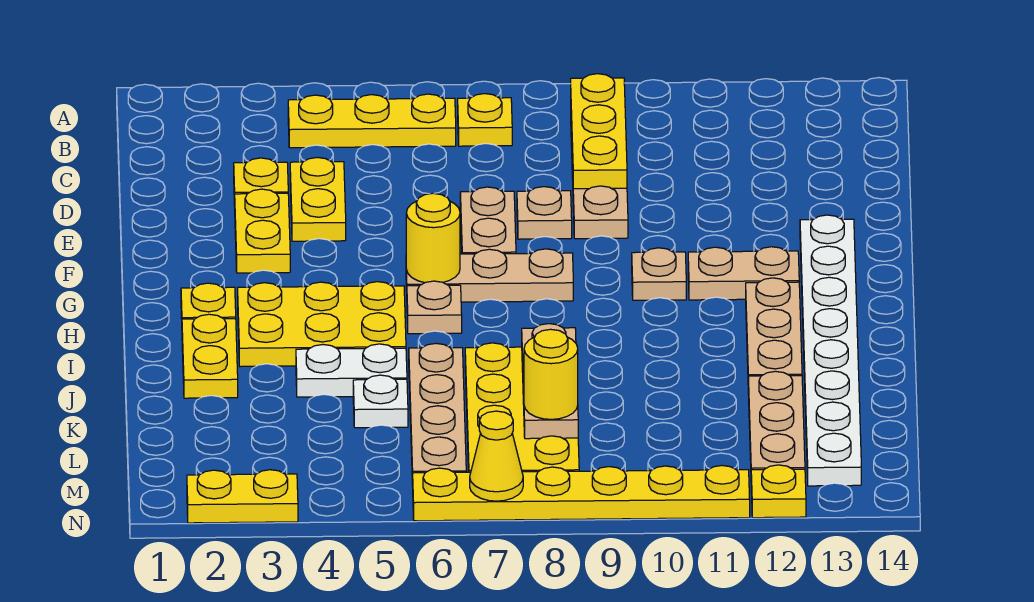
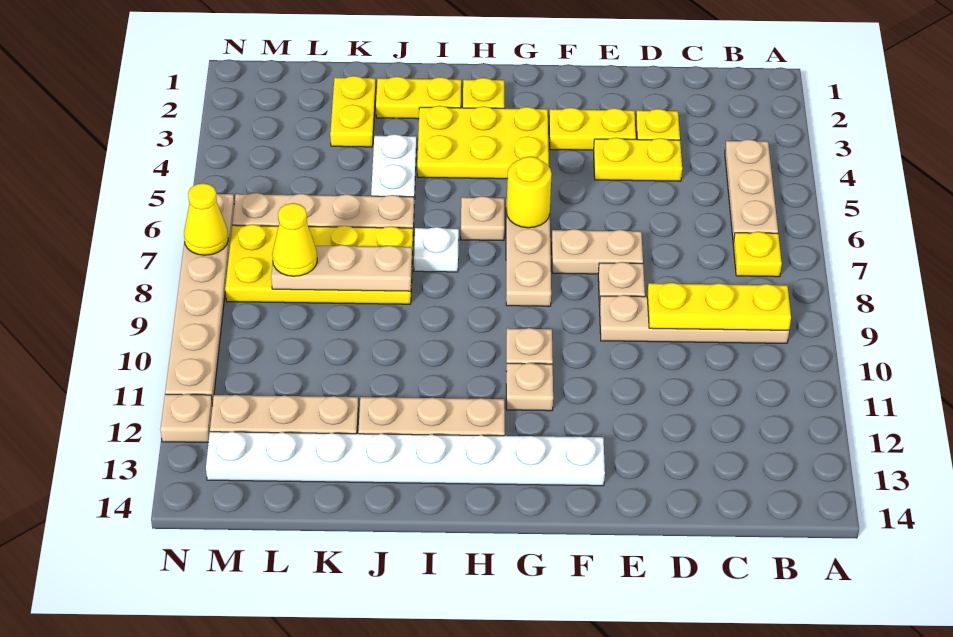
yellow 1x3 plate [288,94,456,148] -> tan 1x3 plate [725,139,778,243]
tan 1x2 plate [688,247,799,300] -> tan 1x1 plate [506,363,553,411]
yellow 2x3 plate [238,282,406,367] -> yellow 2x3 plate turned to [417,106,549,179]
white 1x1 plate [353,375,408,428] -> white 1x1 plate moved to [414,227,459,272]
yellow 1x1 round brick [524,329,578,419] -> yellow 1x1 cone [272,203,317,276]
yellow 1x2 plate [187,470,298,523] -> yellow 1x2 plate moved to [330,76,376,147]
yellow 1x6 plate [413,466,750,521] -> tan 1x6 plate [165,193,234,406]
yellow 1x1 plate [751,465,806,518] -> tan 1x1 plate [160,394,212,442]

